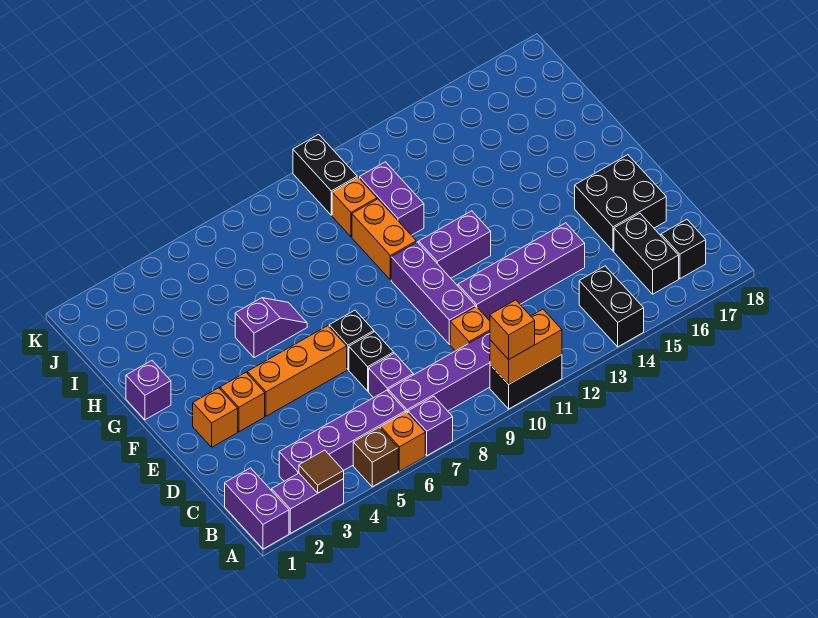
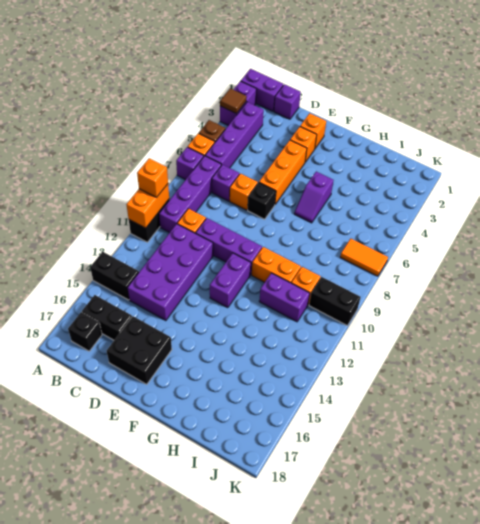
black 1x1 brick [349,332,394,391] -> orange 1x1 brick [230,174,258,210]
purple 1x4 brick [458,223,585,321] -> purple 2x4 brick [128,224,213,321]
purple 1x1 brick [126,361,171,420] -> purple 1x1 brick moved to [274,84,301,119]
none -> orange 1x2 tile [340,239,388,276]

